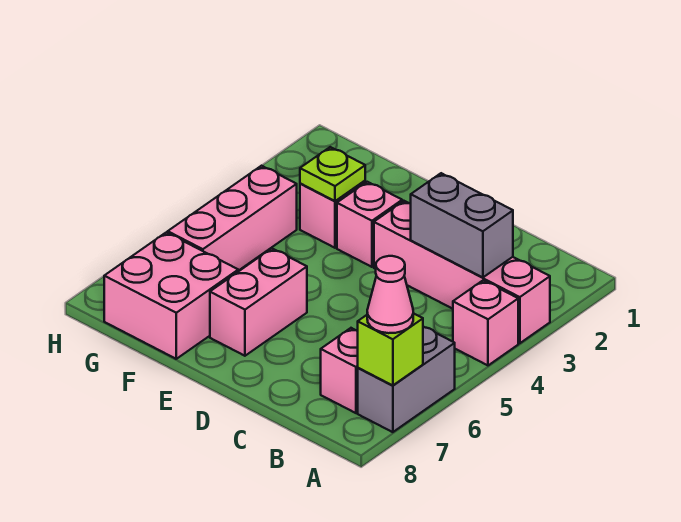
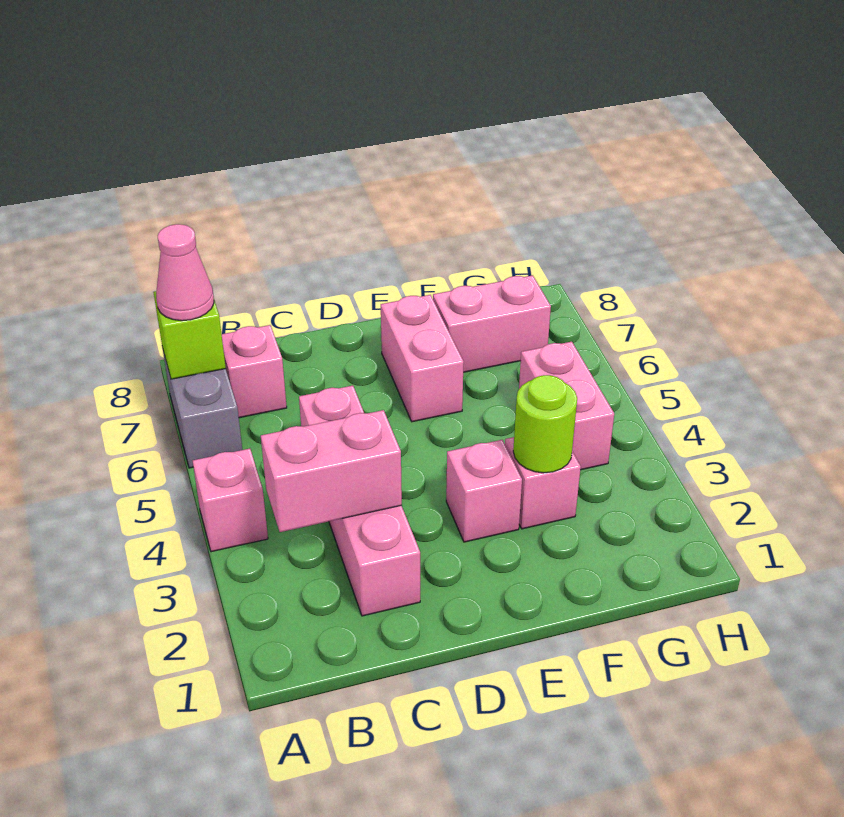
pink 1x4 brick [374,201,550,343] -> pink 1x4 brick turned to [299,386,420,616]
grey 1x2 brick [411,173,513,277] -> pink 1x2 brick [261,410,402,532]
lime 1x1 plate [300,147,365,201] -> lime 1x1 round brick [513,375,577,473]
pink 2x2 brick [104,232,238,359] -> pink 1x2 brick [433,275,551,372]
pink 1x3 brick [168,166,297,271] -> pink 1x2 brick [519,342,614,470]

